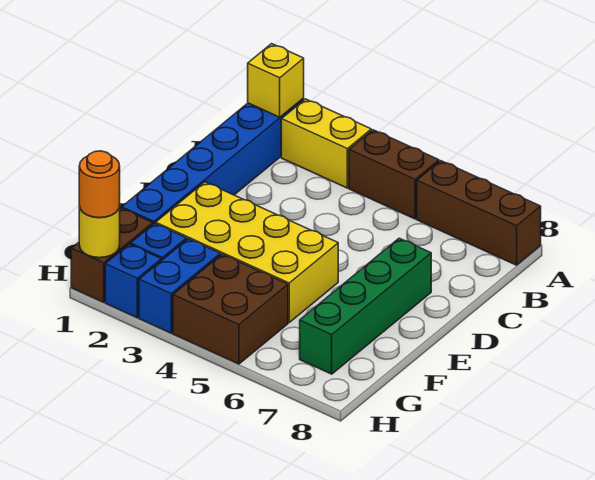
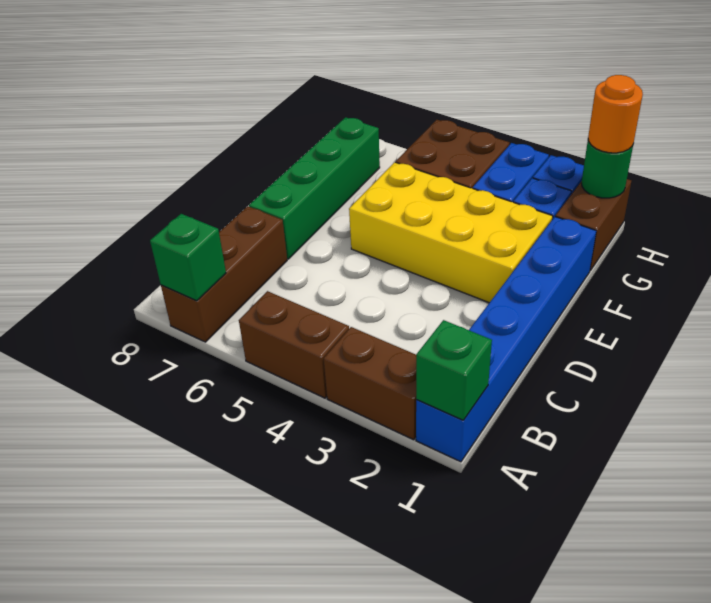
yellow 1x1 brick [248,44,304,117] -> green 1x1 brick [416,320,492,420]
yellow 1x2 brick [281,99,371,188] -> brown 1x2 brick [324,327,416,440]
brown 1x3 brick [417,161,541,265] -> brown 1x3 brick turned to [161,206,287,342]
none -> green 1x1 brick [150,214,226,301]
yellow 1x1 round brick [79,206,120,258] -> green 1x1 round brick [582,140,633,198]

